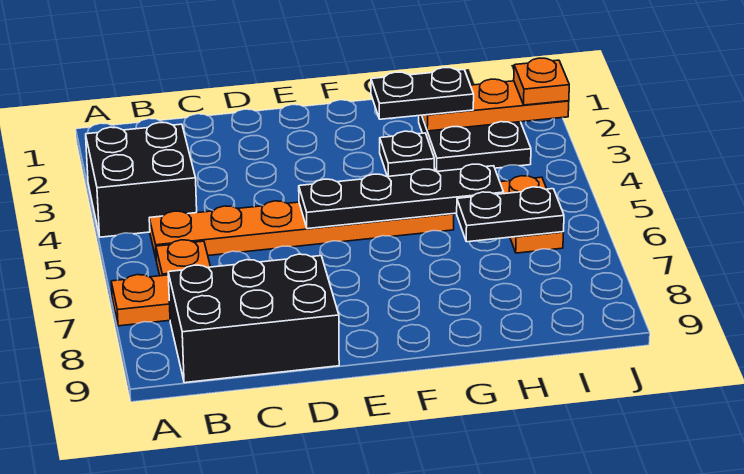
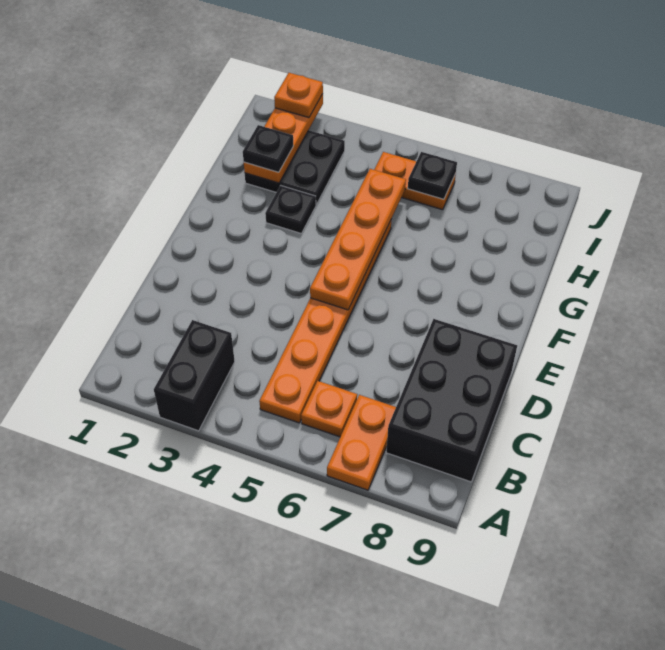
black 2x2 brick [86,123,197,237] -> black 1x2 brick [154,320,235,431]
black 1x4 plate [299,164,504,229] -> orange 1x4 plate [310,169,406,310]
black 1x2 plate [371,68,474,119] -> black 1x1 plate [243,125,293,172]
black 1x2 plate [457,187,564,242] -> black 1x1 plate [408,152,457,199]

